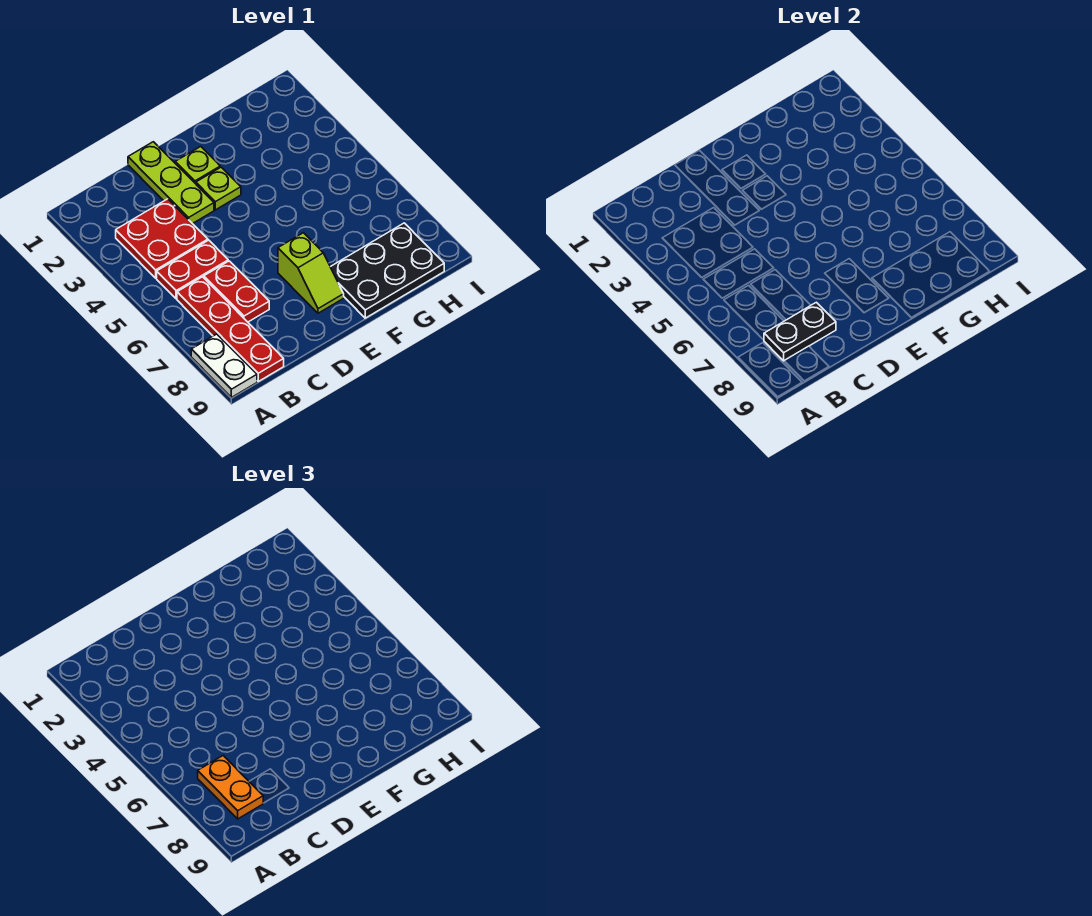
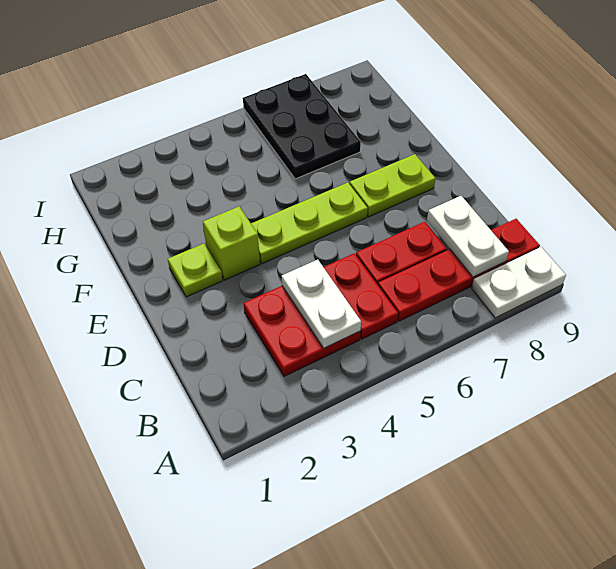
none -> white 1x2 plate [282,260,361,348]
orange 1x2 plate [198,756,263,819] -> none
black 1x2 plate [764,302,836,361] -> white 1x2 plate [427,196,509,277]
lime 1x3 plate [128,142,214,224] -> lime 1x3 plate moved to [251,183,368,264]
lime 1x1 plate [196,167,241,210] -> lime 1x1 brick [203,207,260,280]
lime 1x2 slope [278,233,344,313] -> lime 1x2 plate [350,154,435,217]
black 2x3 plate [331,223,444,318] -> black 2x3 plate moved to [243,74,361,179]

